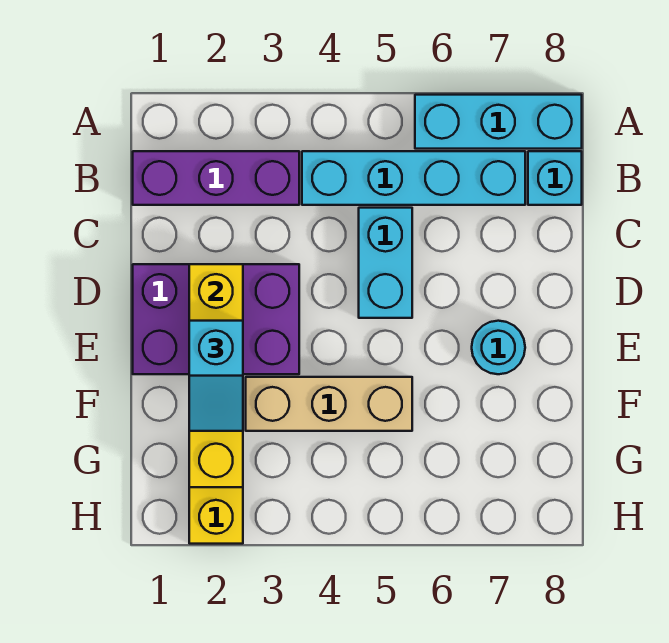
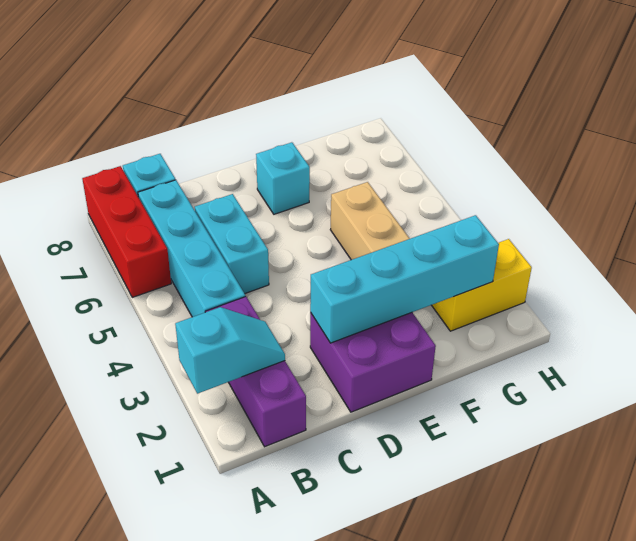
cyan 1x3 brick [415,95,582,149] -> red 1x3 brick [82,166,171,297]
cyan 1x2 brick [359,208,412,318] -> cyan 1x2 brick turned to [195,194,269,294]
purple 2x3 brick [133,264,299,374] -> purple 2x2 brick [310,312,436,412]
yellow 1x4 brick [189,264,243,487] -> cyan 1x4 brick [310,215,499,343]
cyan 1x2 slope [189,321,243,431] -> cyan 1x2 slope moved to [175,307,285,394]
cyan 1x1 round brick [472,321,525,374] -> cyan 1x1 brick [256,142,310,214]

